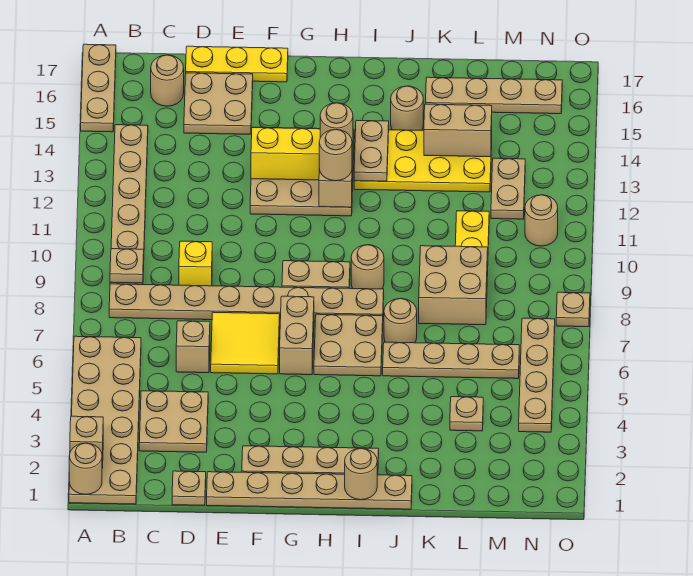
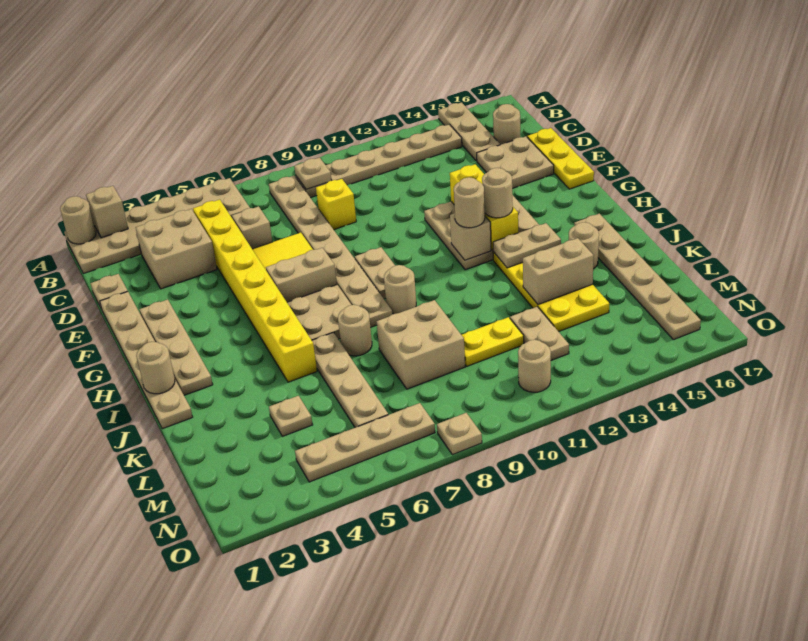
tan 1x3 plate [81,44,116,132] -> tan 1x3 plate turned to [438,102,500,161]
tan 2x2 plate [139,391,208,452] -> tan 2x2 brick [135,209,217,289]
none -> yellow 1x8 brick [193,200,317,382]
tan 1x2 brick [424,104,492,157] -> tan 1x2 brick turned to [523,238,594,305]
tan 1x4 plate [426,77,562,114] -> tan 1x6 plate [574,213,701,340]
tan 1x2 plate [491,158,525,219] -> tan 1x2 plate turned to [510,307,569,360]

